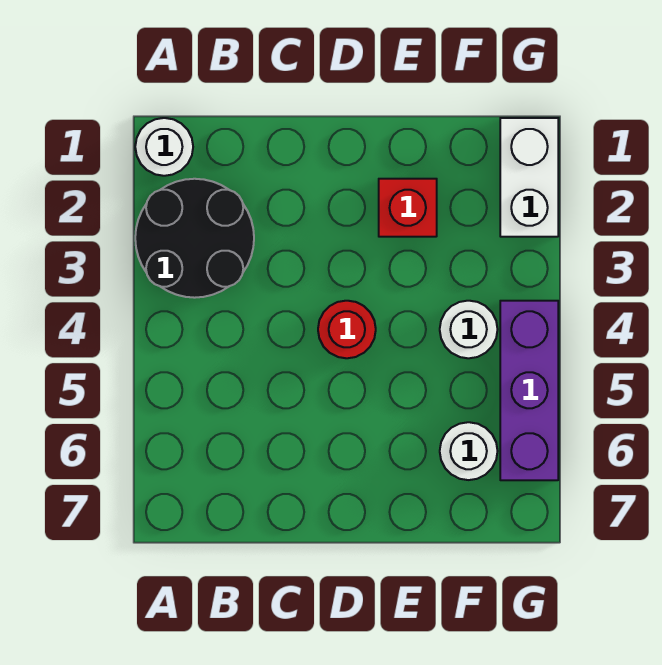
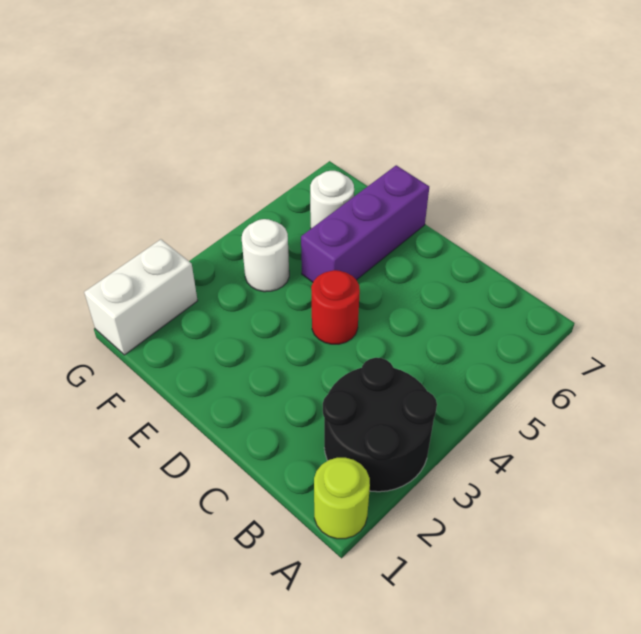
white 1x1 round brick [135,118,193,176] -> lime 1x1 round brick [314,458,370,539]
red 1x1 brick [379,179,437,237] -> none
purple 1x3 brick [500,301,558,480] -> purple 1x3 brick moved to [301,165,429,282]

